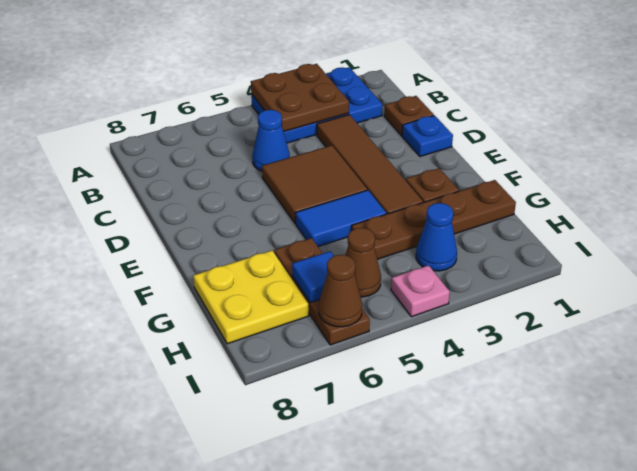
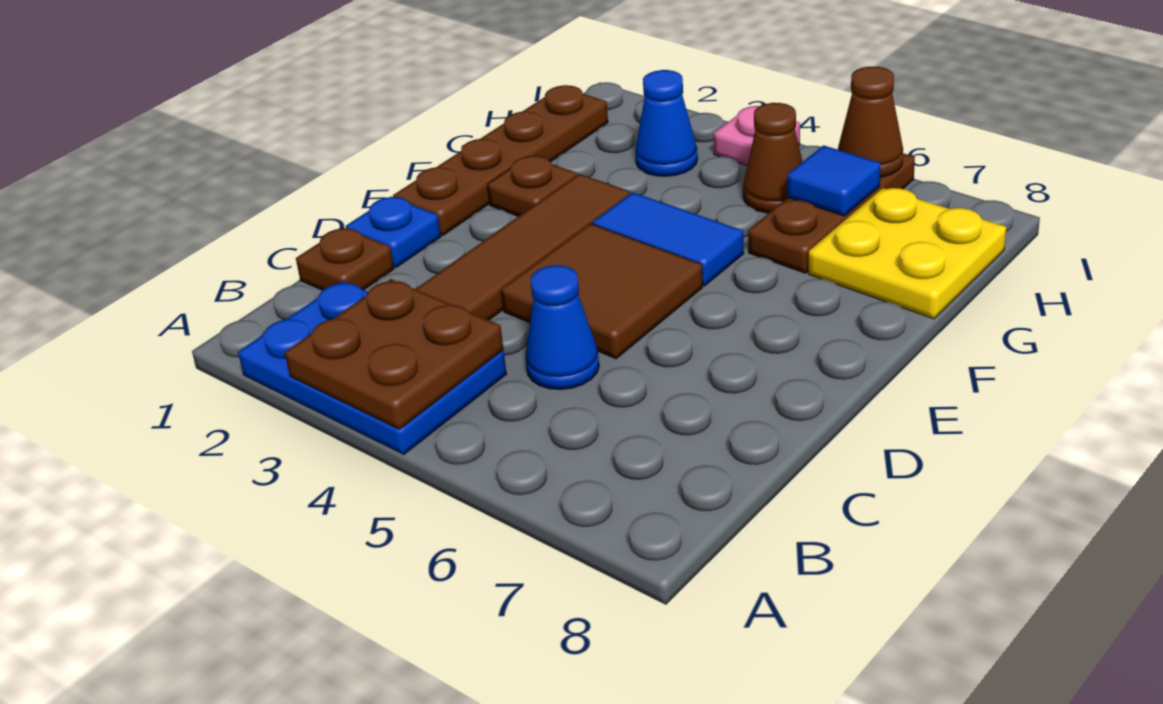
brown 1x4 plate [352,180,516,259] -> brown 1x4 plate turned to [393,85,608,235]

